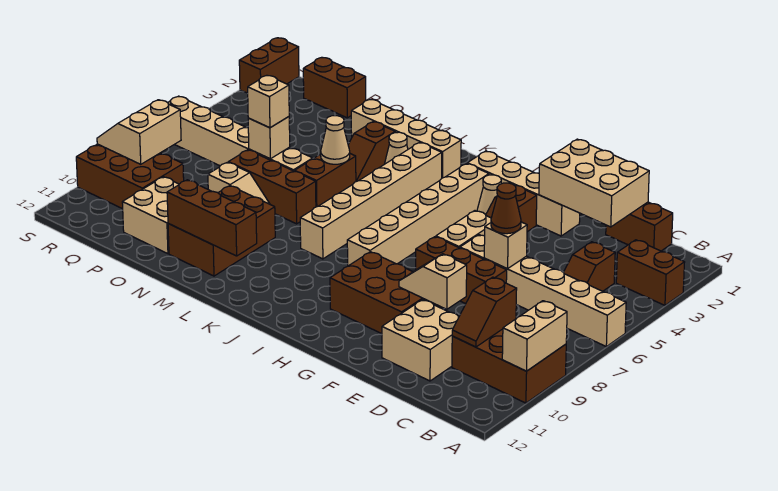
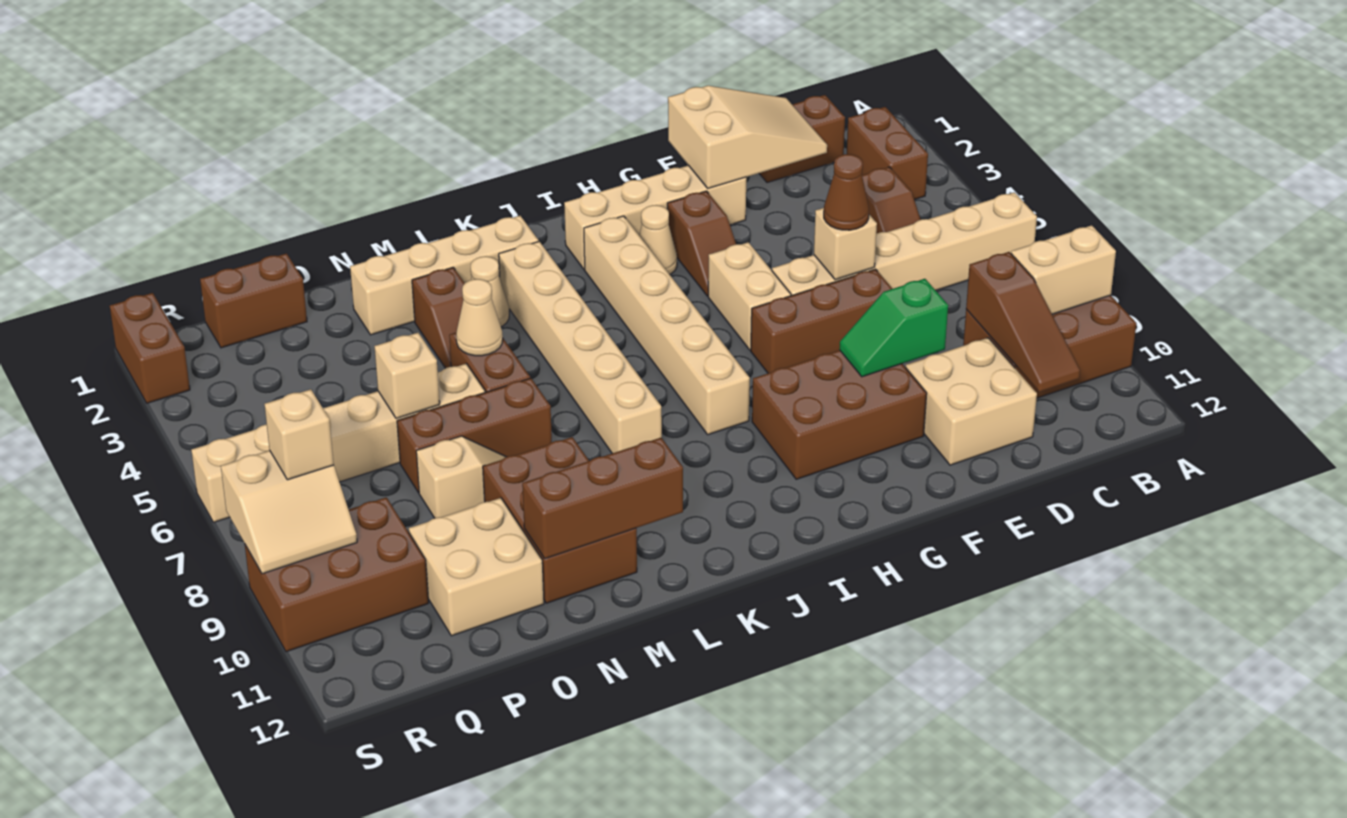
brown 1x2 brick [616,240,685,305] -> brown 1x2 brick turned to [847,107,928,200]
tan 1x2 brick [502,301,567,371] -> tan 1x2 brick turned to [1011,225,1116,314]
brown 1x2 slope [452,277,517,347] -> brown 1x3 slope [966,252,1080,392]
tan 2x3 brick [539,139,649,227] -> tan 2x3 slope [668,86,827,188]
tan 1x2 slope [399,254,467,309] -> green 1x2 slope [839,279,948,377]
tan 1x1 brick [247,76,289,128] -> tan 1x1 brick moved to [264,389,334,480]
tan 2x2 slope [97,100,181,164] -> tan 2x2 slope turned to [221,450,357,574]

